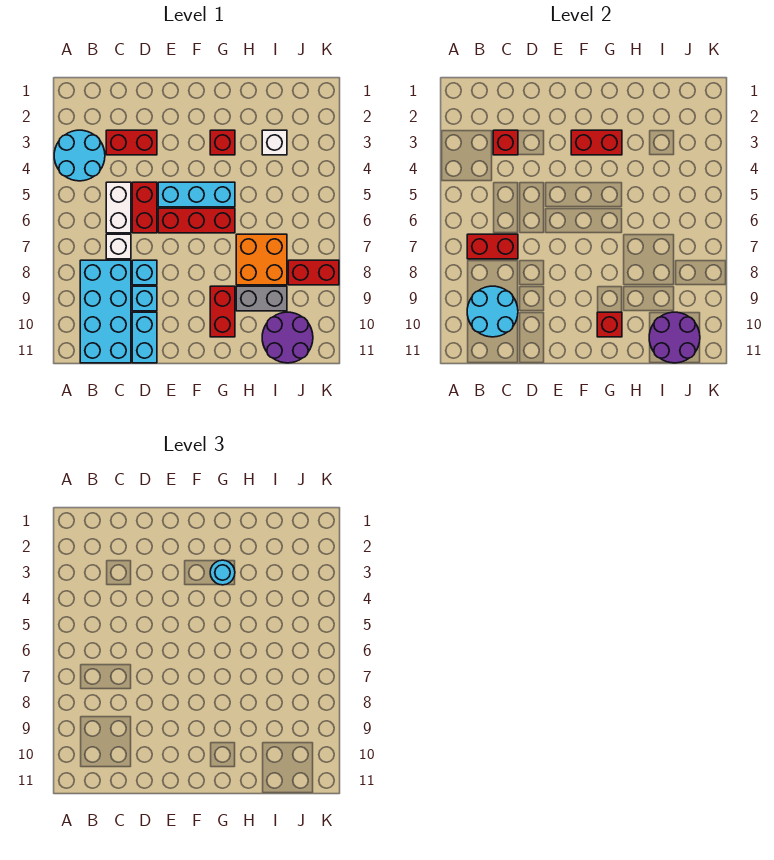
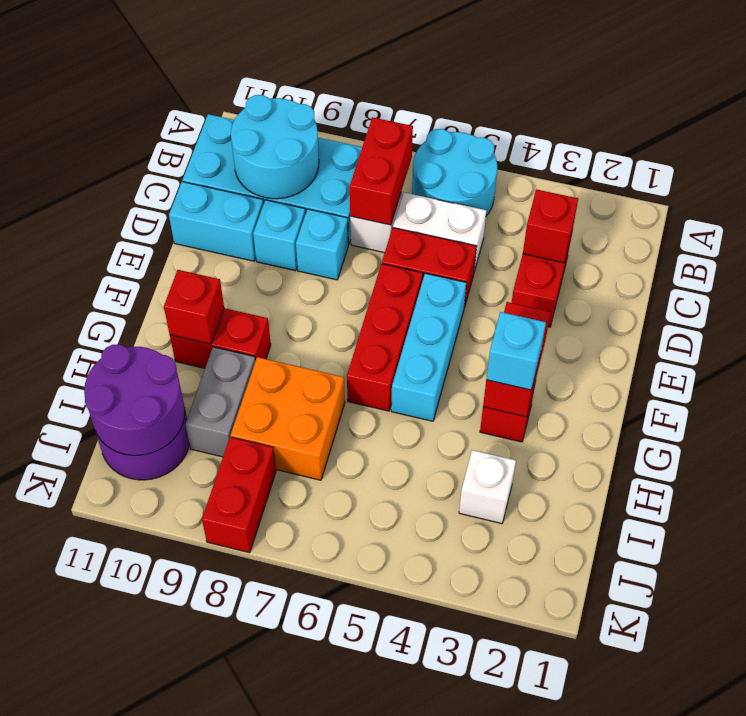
cyan 2x2 round brick [54,130,105,181] -> cyan 2x2 round brick moved to [412,129,497,216]
cyan 1x1 round brick [210,560,235,585] -> cyan 1x1 brick [486,312,546,390]

